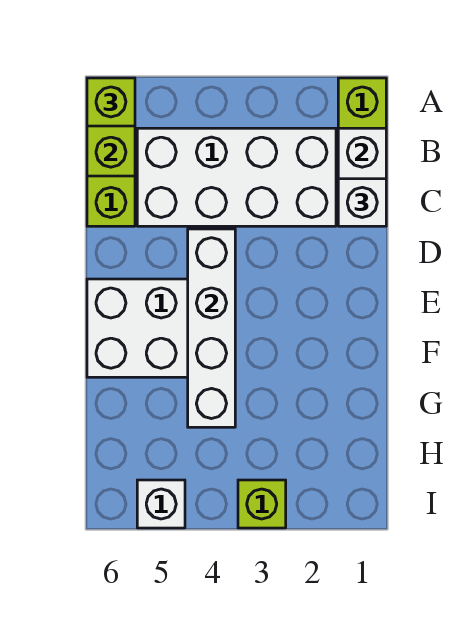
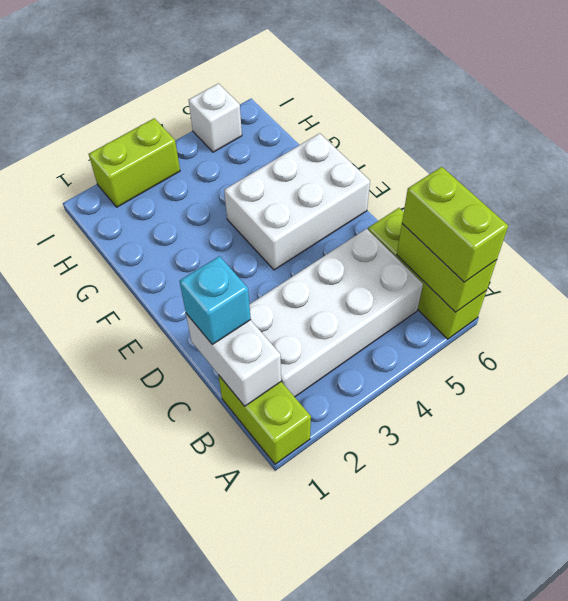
lime 1x1 brick [87,78,135,126] -> lime 1x2 brick [402,167,508,282]
white 1x1 brick [338,179,386,226] -> cyan 1x1 brick [179,256,251,344]
white 1x4 brick [188,229,235,427] -> none
lime 1x1 brick [238,480,286,528] -> lime 1x2 brick [89,118,180,207]

